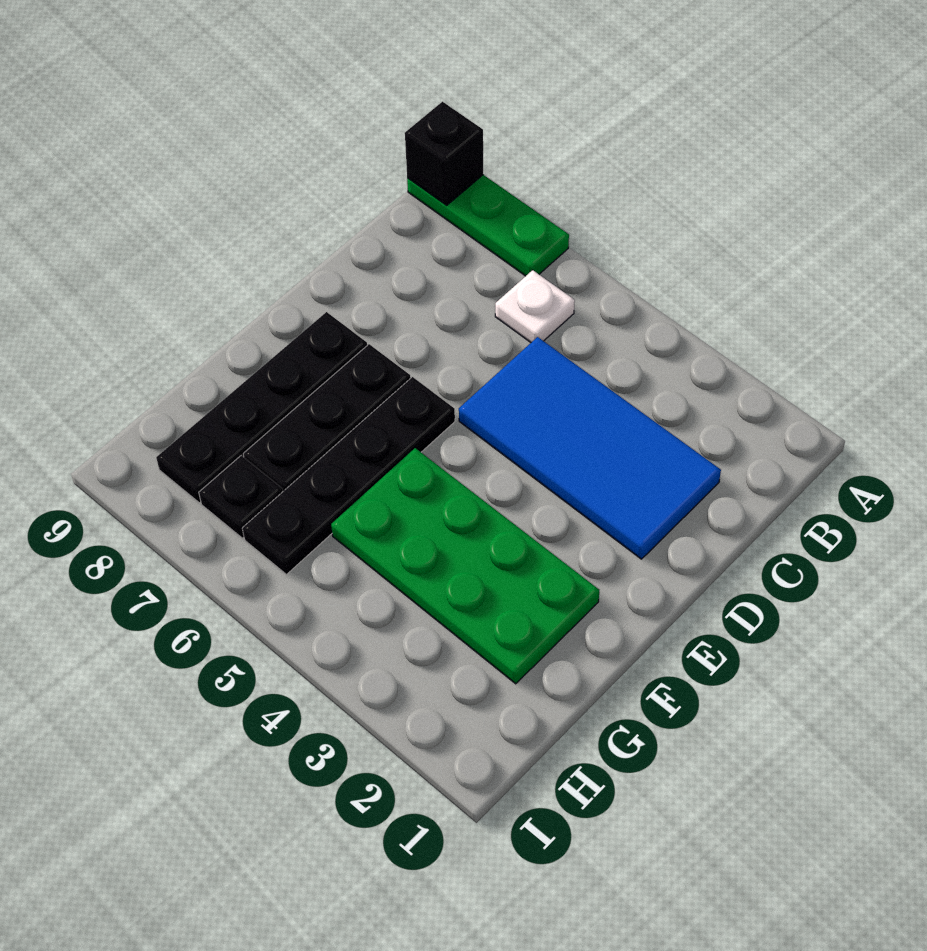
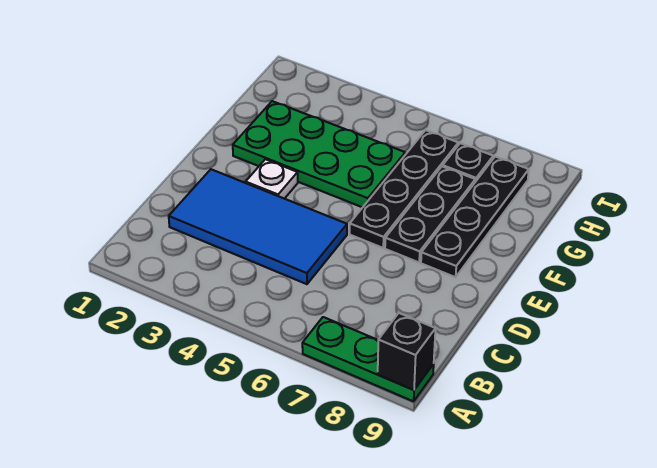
white 1x1 plate [495,270,575,342] -> white 1x1 plate moved to [246,159,298,199]

